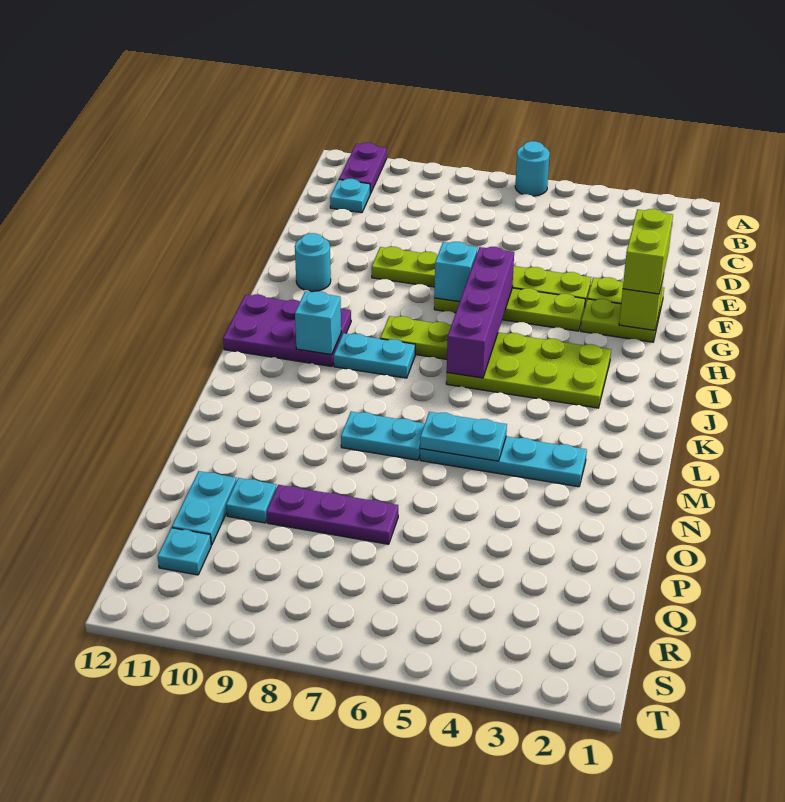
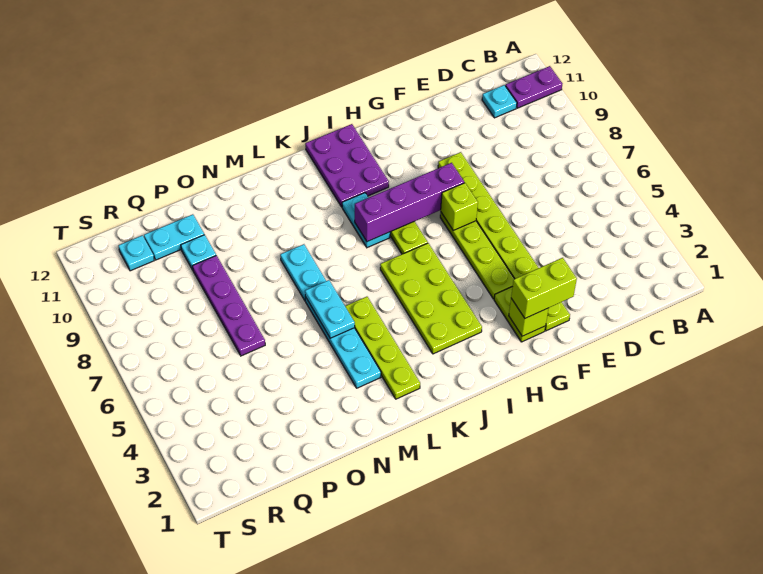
cyan 1x1 round brick [515,141,550,196] -> none
purple 1x4 brick [447,247,514,378] -> purple 1x4 brick moved to [355,163,464,242]
cyan 1x1 brick [434,242,478,302] -> lime 1x1 brick [441,183,478,231]
cyan 1x1 round brick [295,233,331,291] -> none
cyan 1x1 brick [295,291,341,355] -> none
none -> lime 1x4 plate [345,297,420,399]
purple 1x3 plate [267,485,398,544] -> purple 1x4 plate [193,255,265,356]

